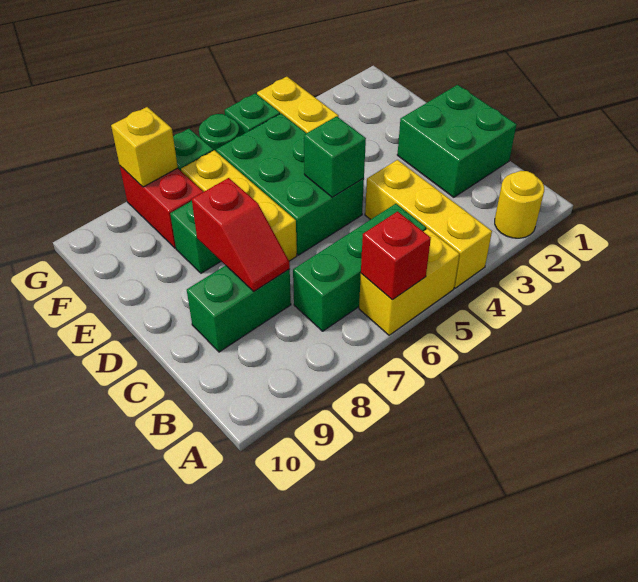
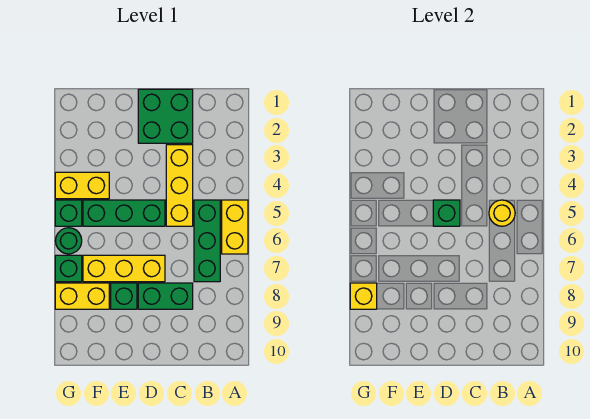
yellow 1x1 round brick [495,171,544,238] -> yellow 1x1 round brick moved to [489,200,515,226]
yellow 1x3 brick [365,160,492,288] -> yellow 1x3 brick turned to [166,145,193,226]
red 1x1 brick [361,211,431,300] -> none
green 1x2 brick [187,265,291,352] -> green 1x2 brick turned to [138,283,193,309]
red 1x2 slope [192,178,290,291] -> none
green 2x3 brick [216,114,364,255] -> green 1x3 brick [83,200,165,226]
red 1x2 brick [120,166,203,248] -> yellow 1x2 brick [55,283,109,309]

